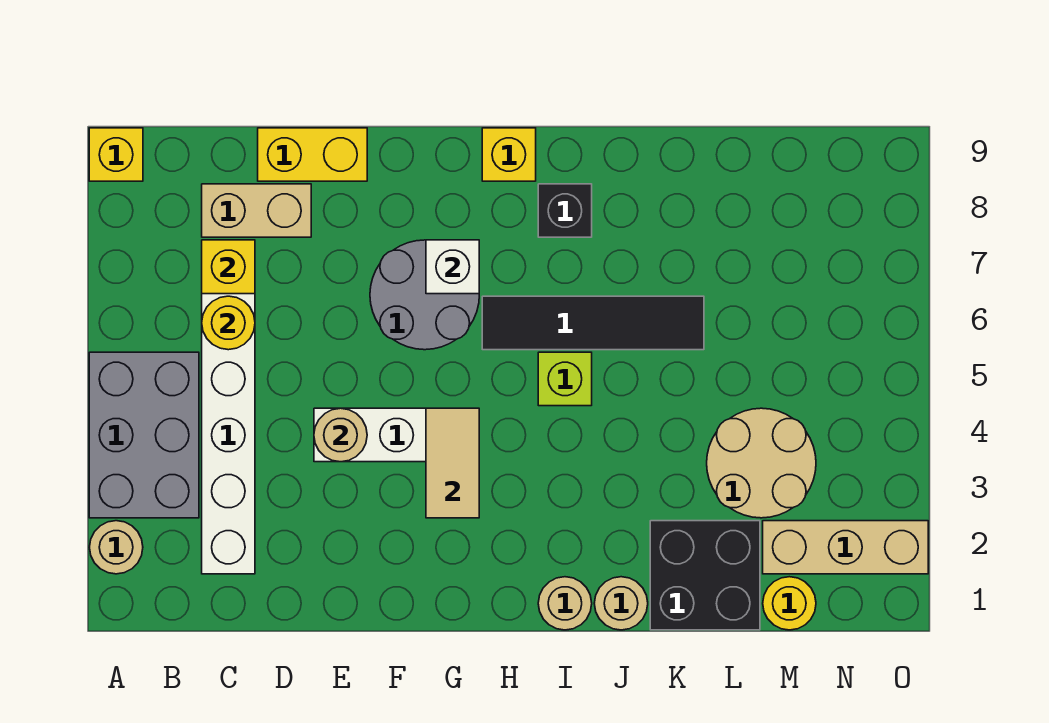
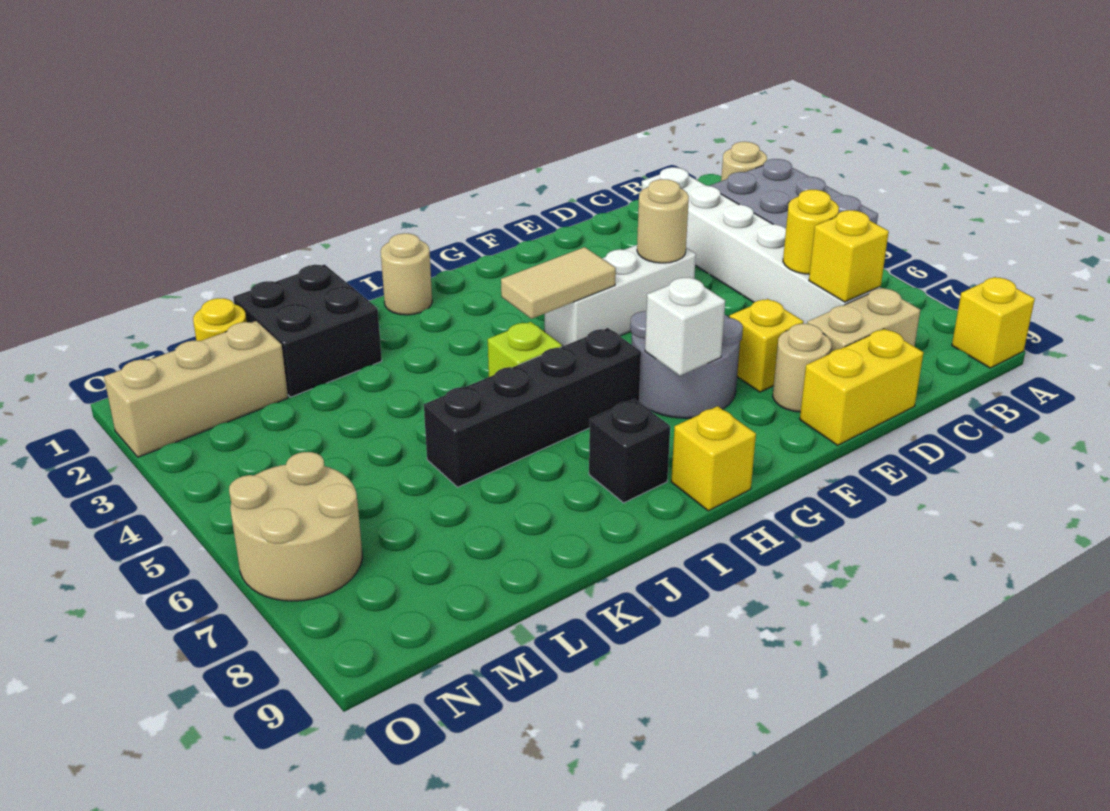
none -> yellow 1x1 brick [729,299,804,392]
tan 1x2 tile [426,408,479,518] -> tan 1x2 tile turned to [501,247,616,319]
black 1x4 tile [482,296,704,350] -> black 1x4 brick [424,328,641,487]
tan 1x1 round brick [594,577,648,630] -> tan 1x1 round brick moved to [773,324,831,412]
tan 2x2 round brick [707,408,816,518] -> tan 2x2 round brick moved to [229,452,362,601]

